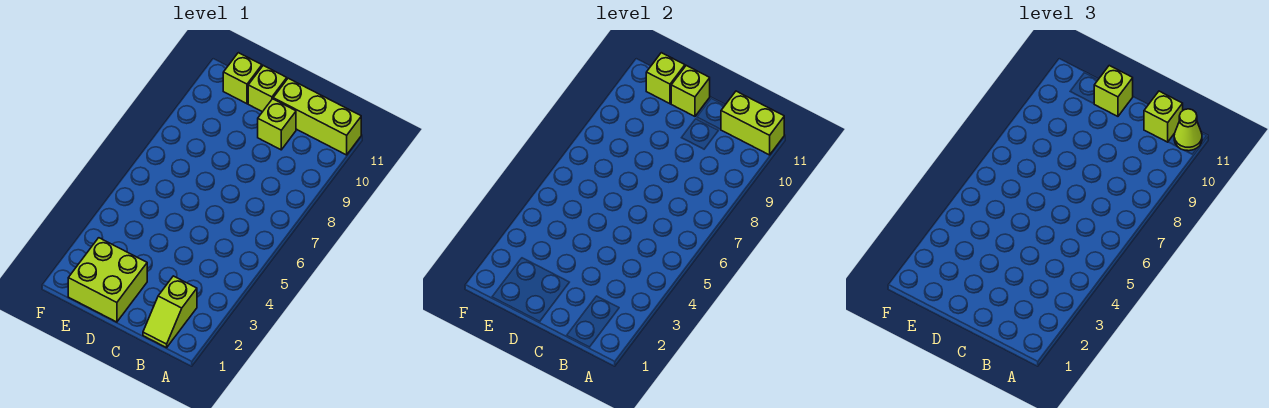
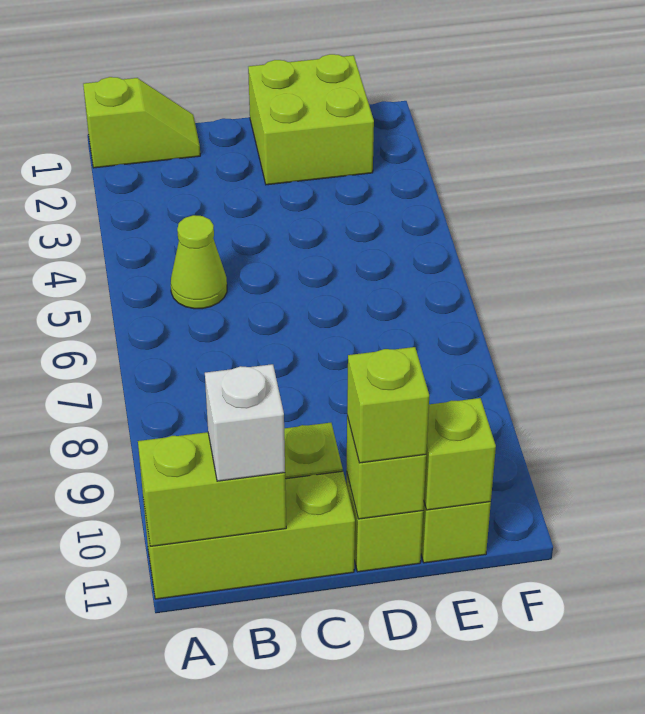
lime 1x1 cone [1174,109,1202,151] -> lime 1x1 cone moved to [171,215,227,309]
lime 1x2 slope [143,276,197,348] -> lime 1x2 slope turned to [83,77,200,168]
lime 1x1 brick [1144,91,1183,142] -> white 1x1 brick [205,364,285,481]

